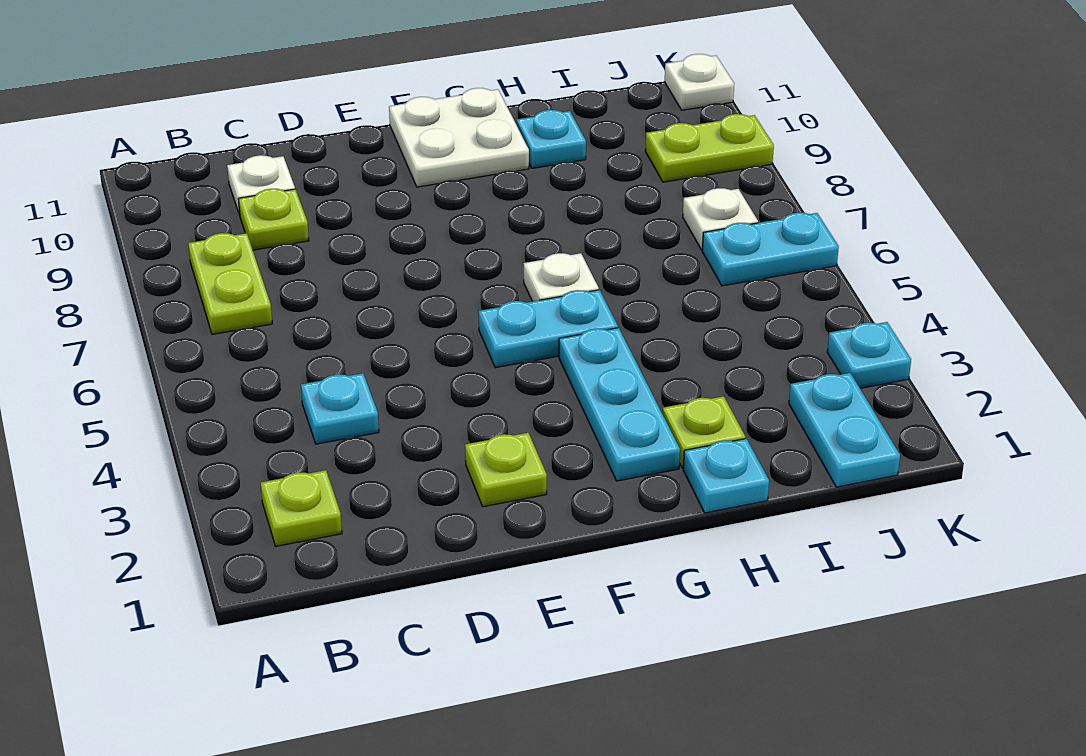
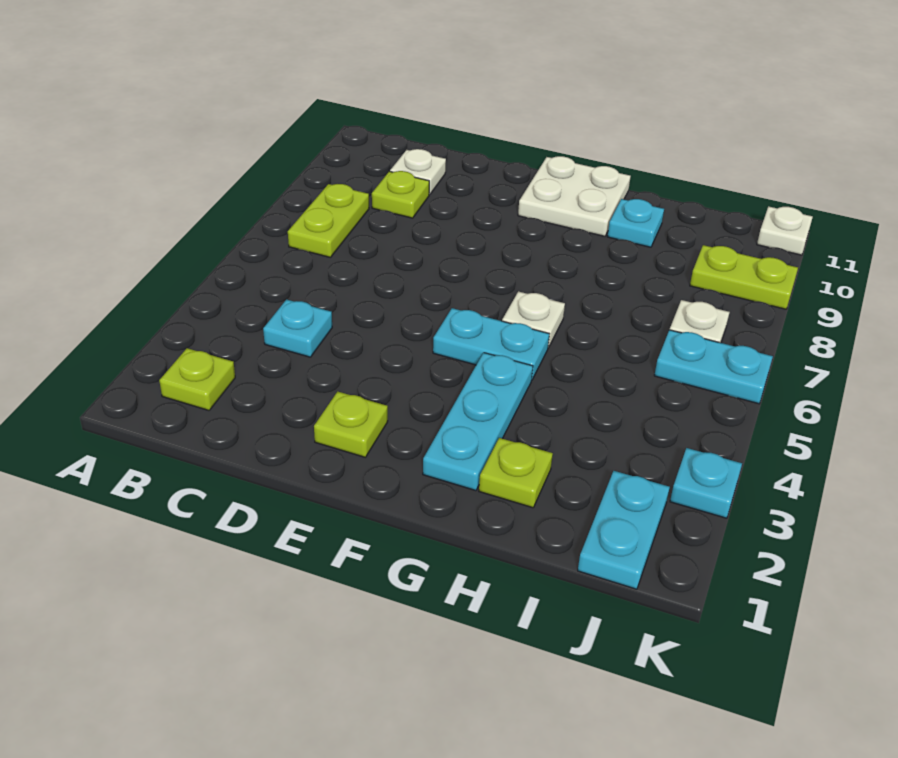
cyan 1x1 plate [683,439,769,513] -> none

